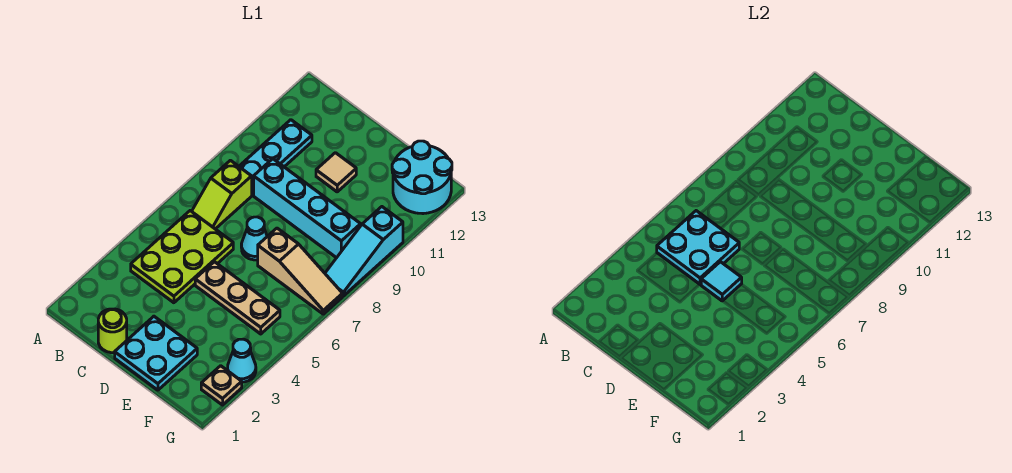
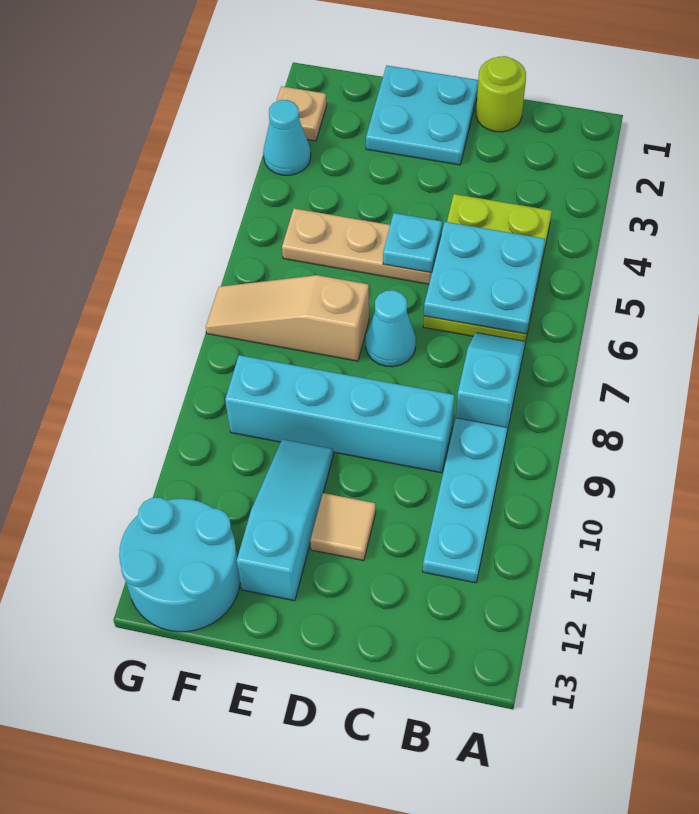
lime 1x2 slope [192,160,252,229] -> cyan 1x2 slope [456,333,525,436]
cyan 1x1 tile [701,262,742,301] -> cyan 1x1 plate [383,213,442,273]
cyan 1x3 slope [325,207,403,296] -> cyan 1x3 slope moved to [237,439,334,601]

